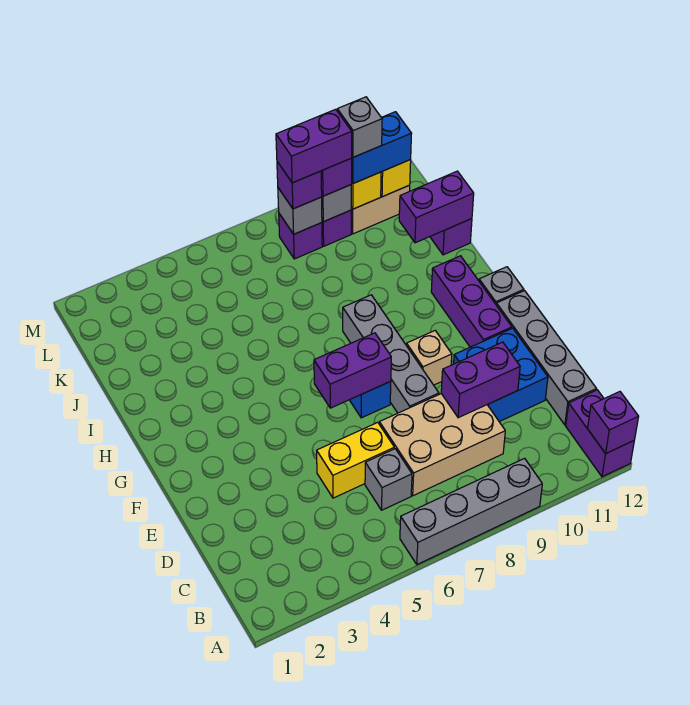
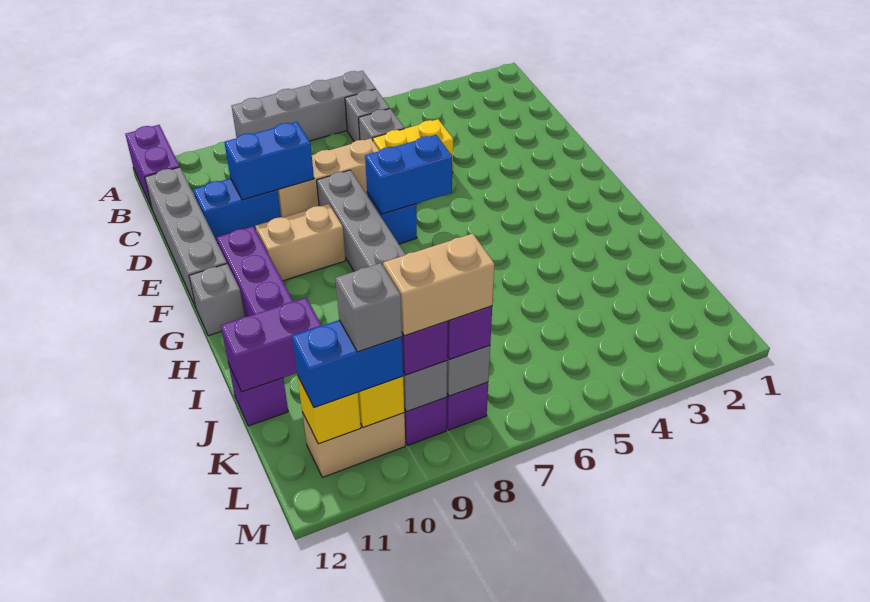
purple 1x1 brick [588,392,639,454] -> none
none -> grey 1x1 brick [345,89,390,142]
tan 2x3 brick [379,394,505,496] -> tan 1x3 brick [278,138,379,218]
purple 1x2 brick [441,342,520,418] -> blue 1x2 brick [224,122,314,200]
blue 2x2 brick [454,328,548,422] -> blue 1x2 brick [193,178,281,243]
purple 1x2 brick [314,333,391,408] -> blue 1x2 brick [365,135,452,214]
tan 1x1 brick [406,331,452,385] -> tan 1x2 brick [256,204,346,281]
purple 1x2 brick [276,109,352,183] -> tan 1x2 brick [383,234,495,336]

